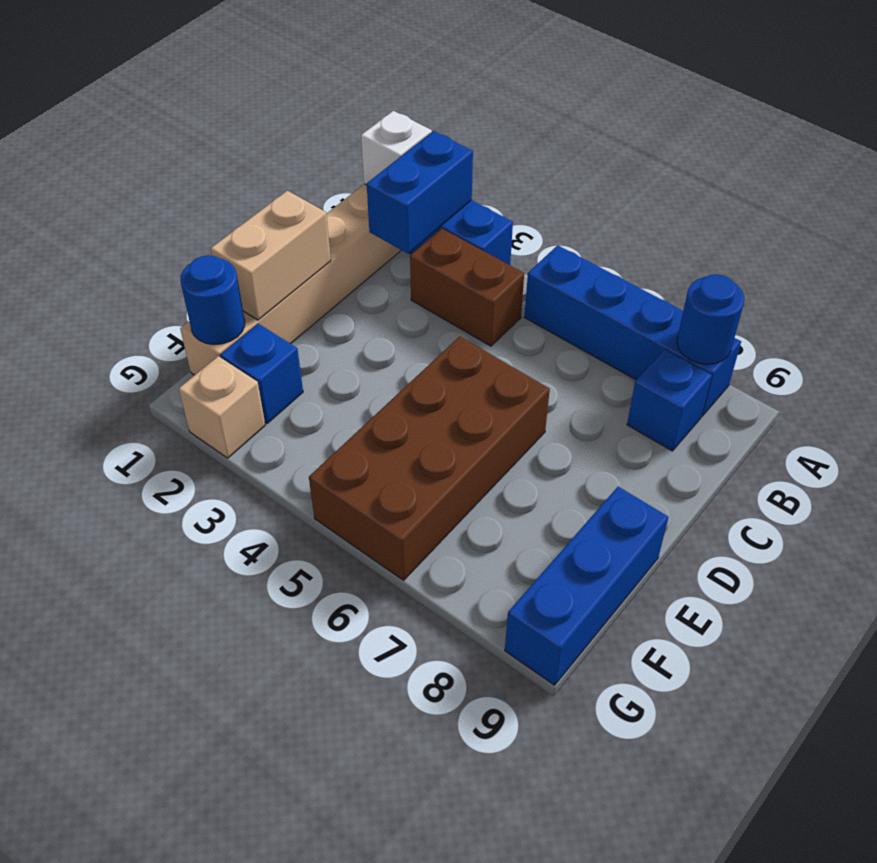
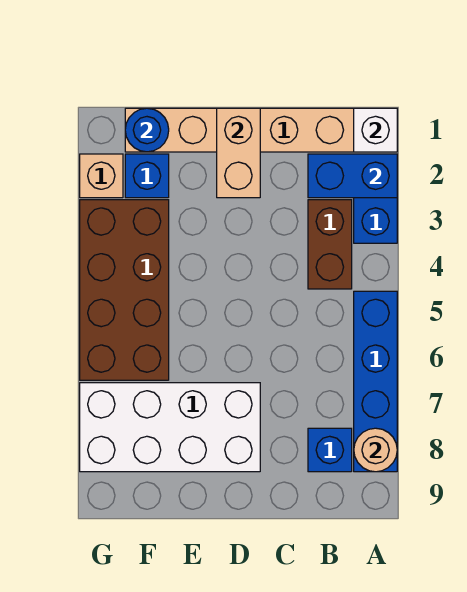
blue 1x1 round brick [677,274,744,364] -> tan 1x1 round brick [354,428,397,472]
tan 1x2 brick [211,191,331,320] -> tan 1x2 brick turned to [217,108,260,198]
brown 2x4 brick [309,336,550,580] -> brown 2x4 brick turned to [80,200,169,380]
none -> white 2x4 brick [80,383,260,472]
blue 1x3 brick [505,487,669,685] -> none

